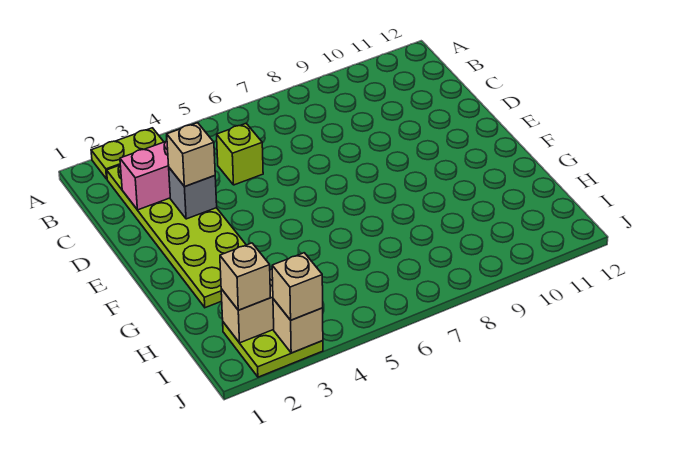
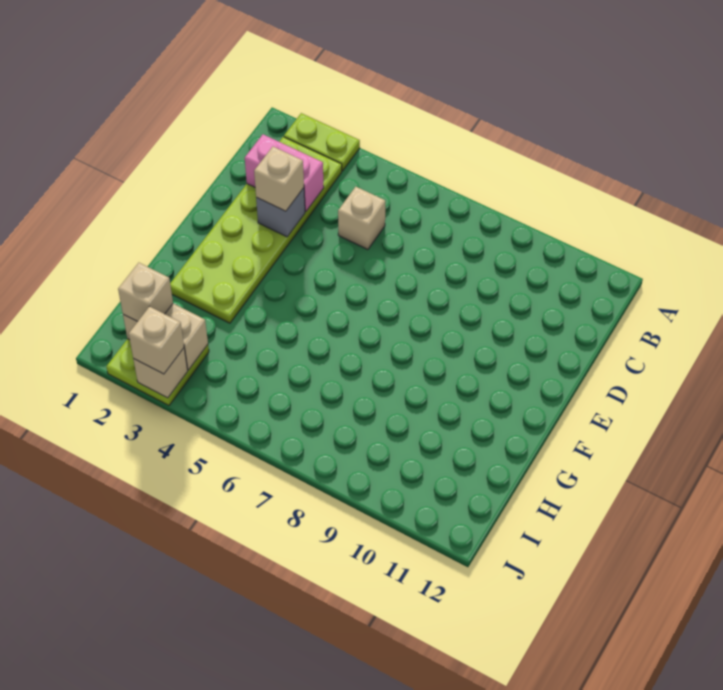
lime 1x1 brick [217,124,263,185] -> tan 1x1 brick [338,187,385,250]

